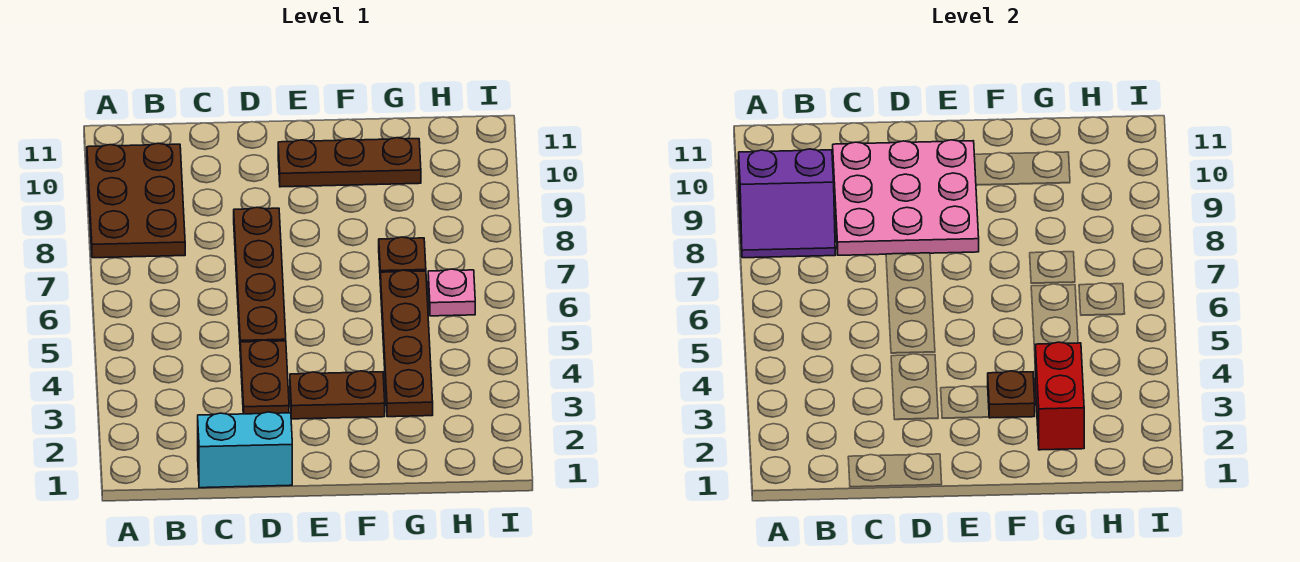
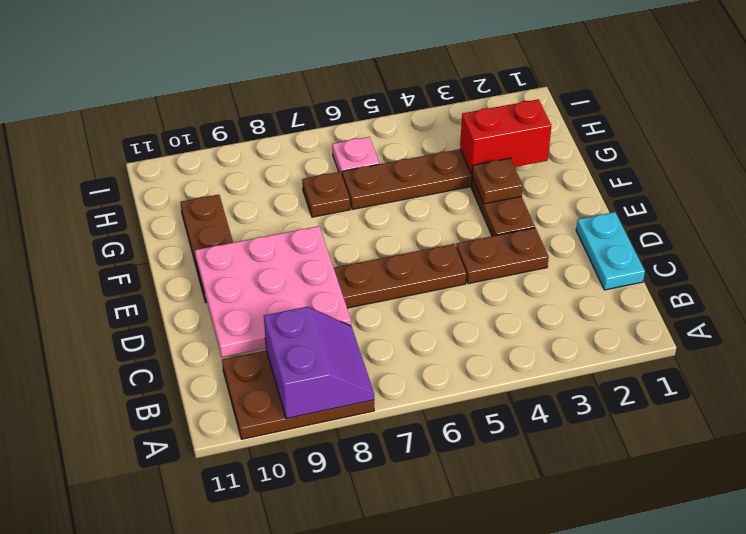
cyan 1x2 brick [198,412,292,488] -> cyan 1x2 plate [576,212,645,290]

